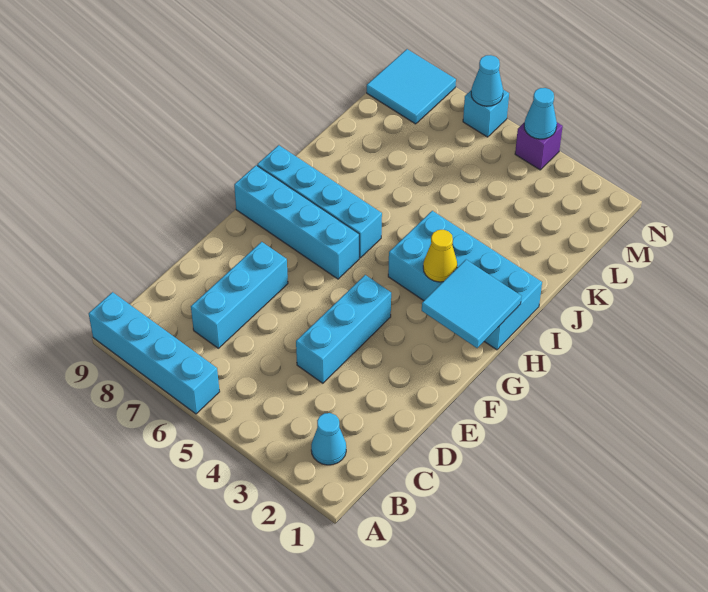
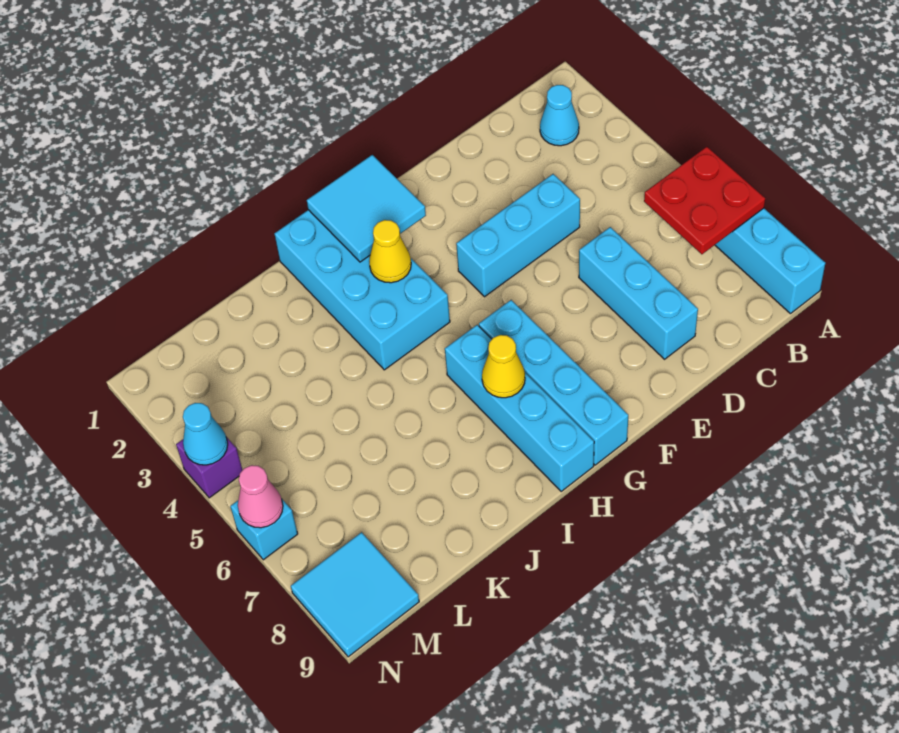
none -> red 2x2 plate [644,147,765,254]
cyan 1x3 brick [191,242,288,348] -> cyan 1x3 brick turned to [579,227,698,359]
none -> yellow 1x1 cone [482,335,525,398]
cyan 1x1 cone [471,55,503,106] -> pink 1x1 cone [238,465,283,528]

